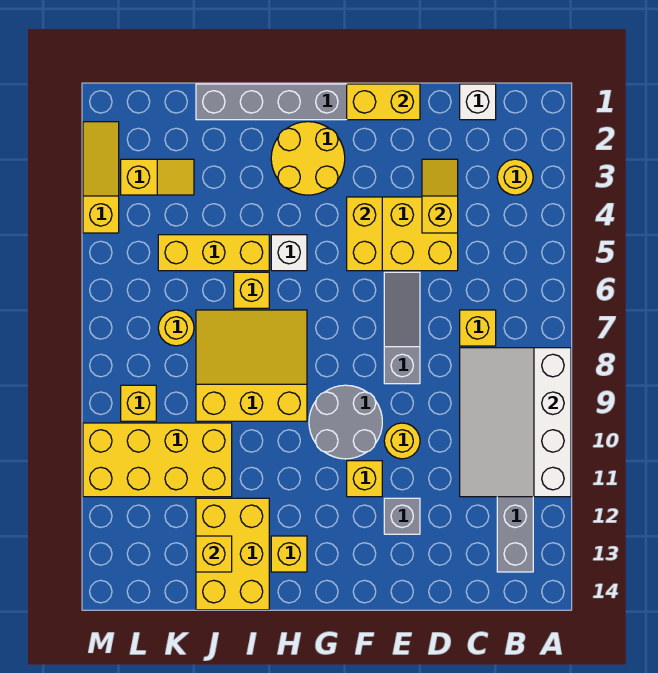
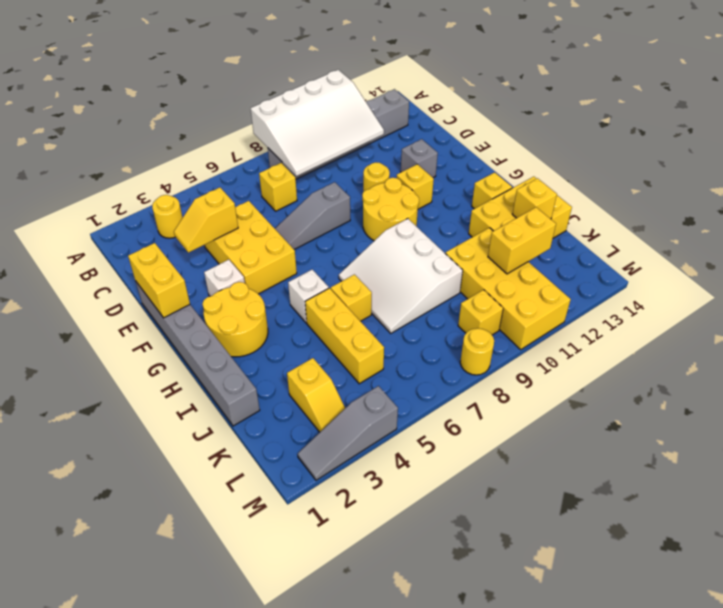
white 1x1 brick [460,84,496,120] -> white 1x1 brick moved to [204,260,245,296]
yellow 1x2 brick [347,197,382,271] -> yellow 1x2 brick moved to [488,207,556,274]
grey 2x2 round brick [309,385,382,459] -> yellow 2x2 round brick [362,178,419,241]
yellow 3x3 slope [196,310,307,421] -> white 3x3 slope [339,219,463,333]
yellow 1x2 slope [121,159,194,195] -> yellow 1x2 slope turned to [287,358,345,432]
yellow 1x1 round brick [158,310,194,346] -> yellow 1x1 round brick moved to [460,328,494,375]
yellow 1x3 slope [83,122,119,233] -> grey 1x3 slope [298,386,398,480]

